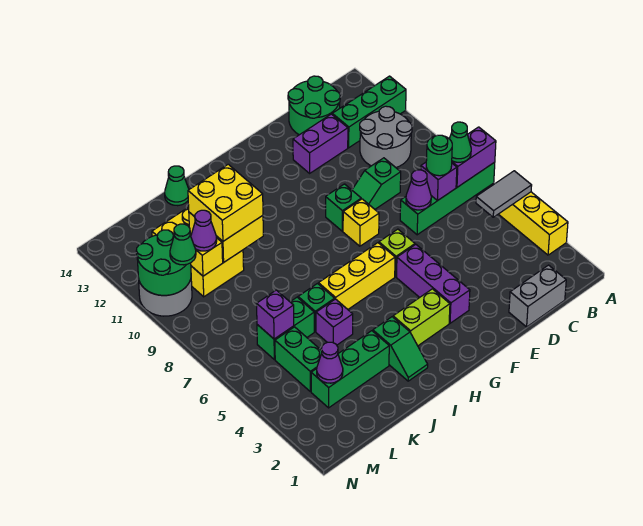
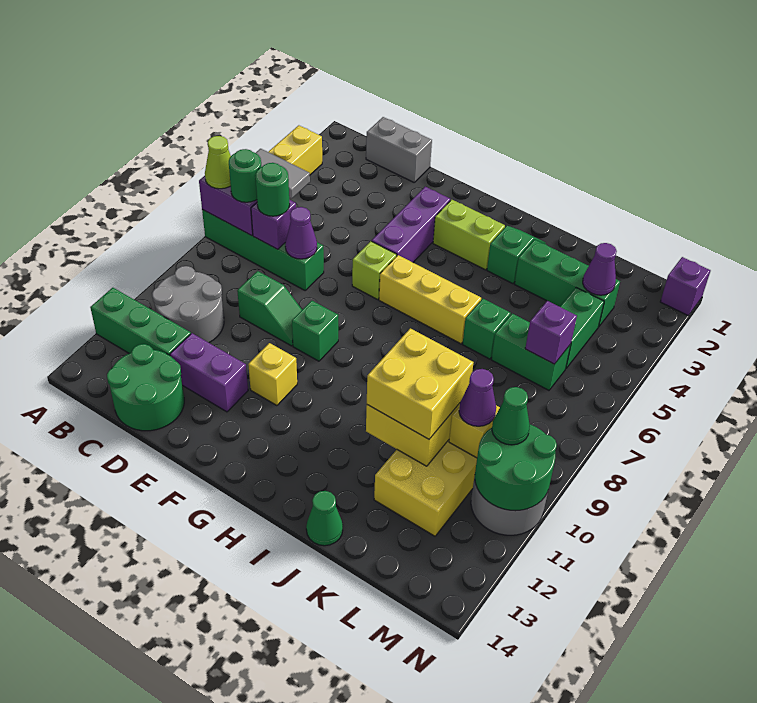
none -> lime 1x1 cone [205,136,231,189]
green 1x1 cone [449,122,471,162] -> green 1x1 round brick [229,149,261,202]
yellow 1x1 brick [343,199,379,246] -> yellow 1x1 brick moved to [248,343,297,405]
purple 1x1 brick [316,299,353,345] -> purple 1x1 brick moved to [660,257,711,316]

